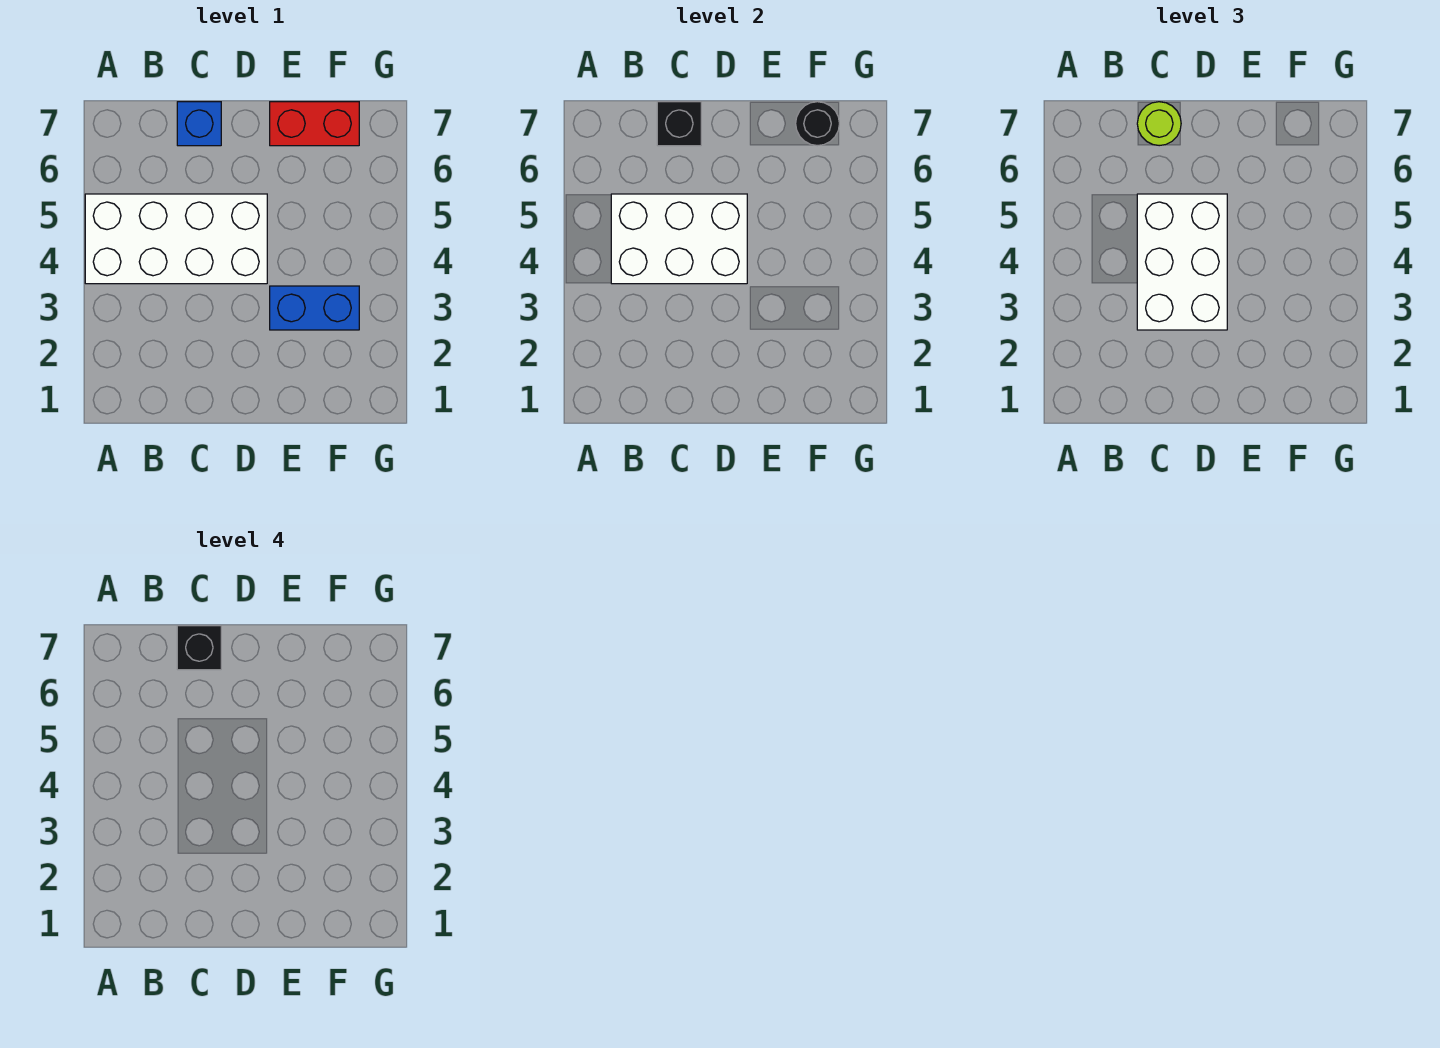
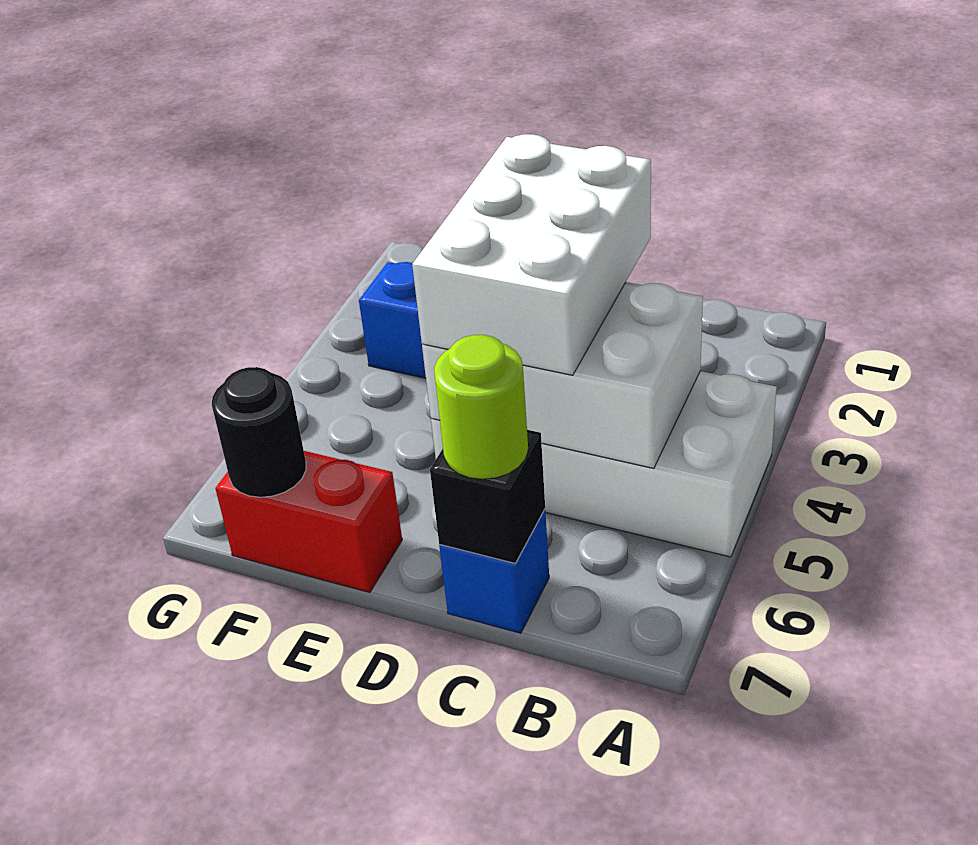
black 1x1 brick [177,626,221,670] -> none

